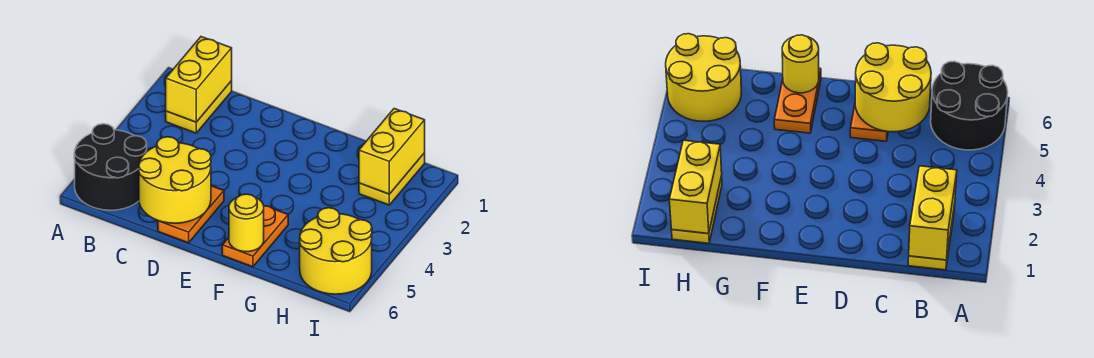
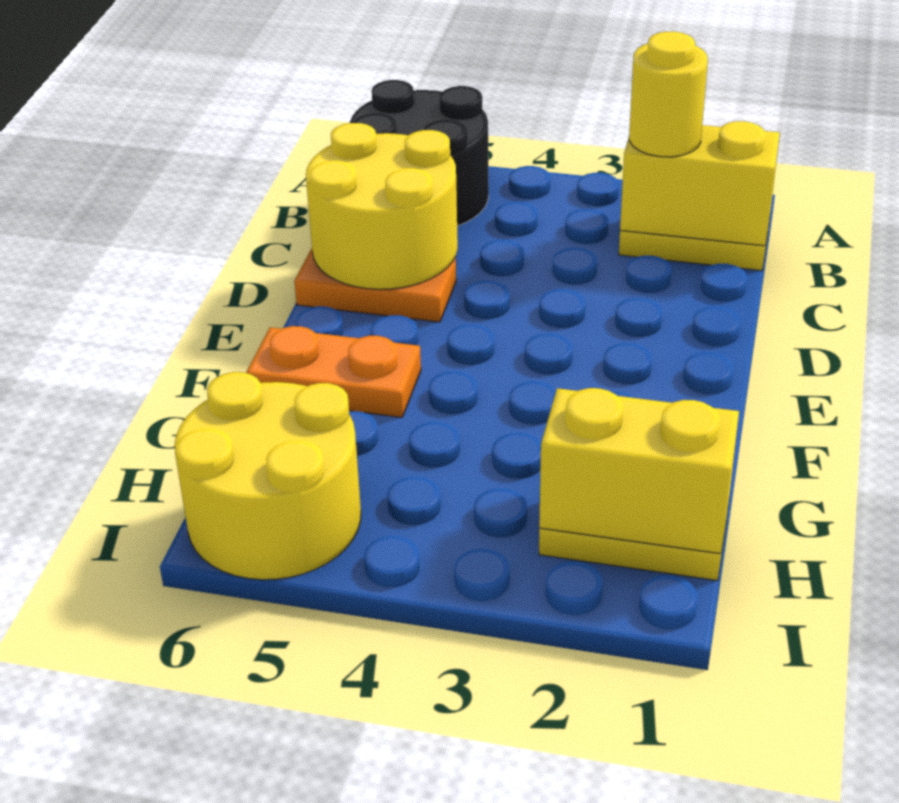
yellow 1x1 round brick [229,194,264,252] -> yellow 1x1 round brick moved to [629,32,708,157]

